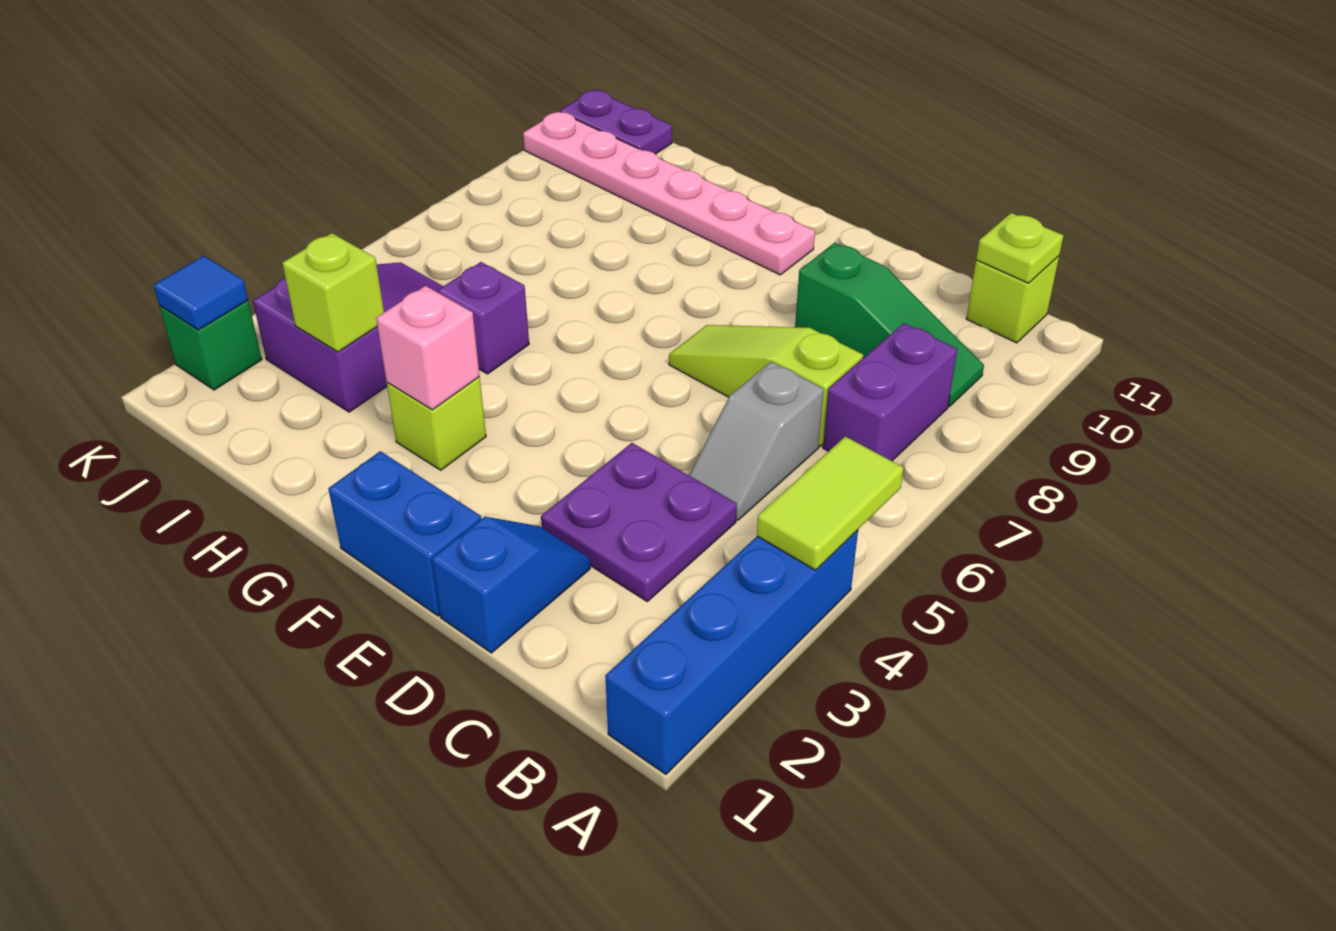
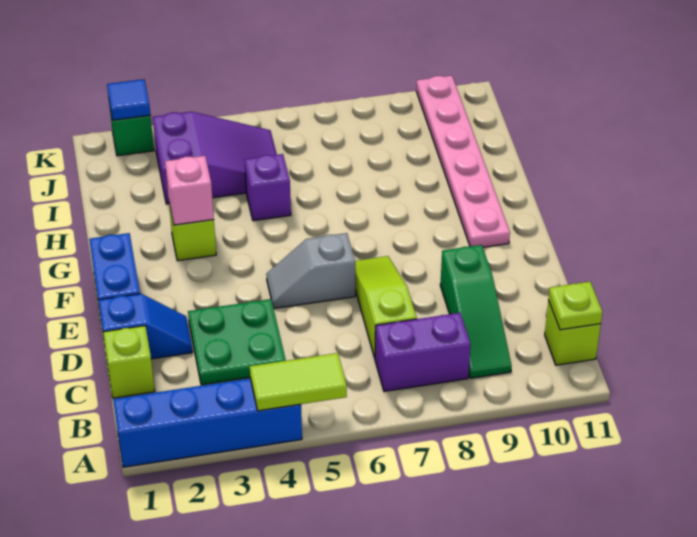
purple 2x2 plate [541,443,737,601] -> green 2x2 plate [188,299,286,385]
grey 1x2 slope [689,362,824,520] -> grey 1x2 slope moved to [266,233,355,309]
lime 1x1 brick [282,233,384,352] -> lime 1x1 brick moved to [103,326,155,398]
purple 1x2 plate [560,90,672,154] -> none

